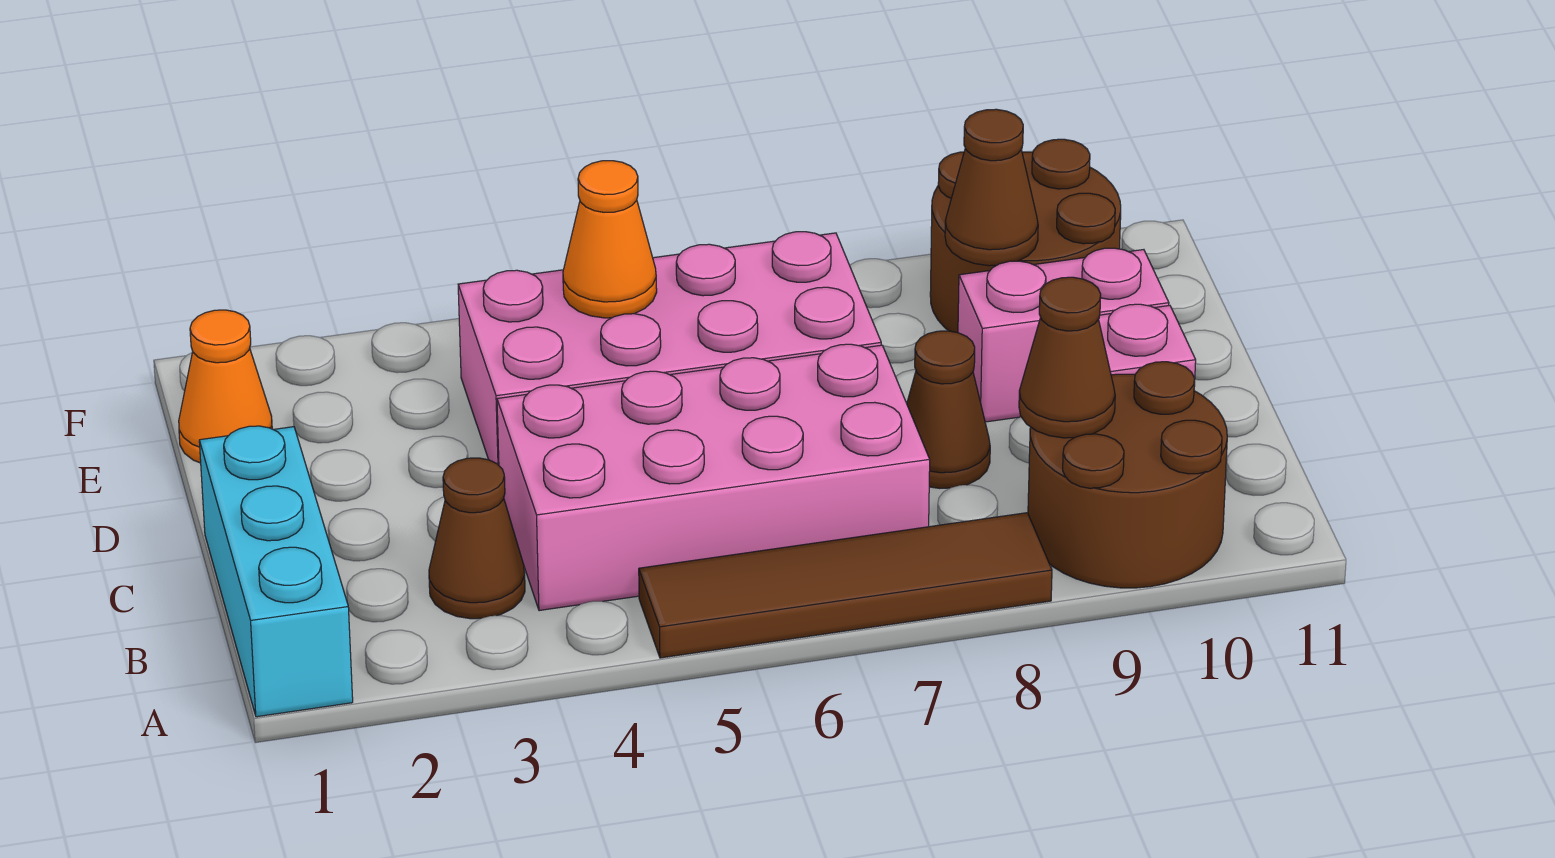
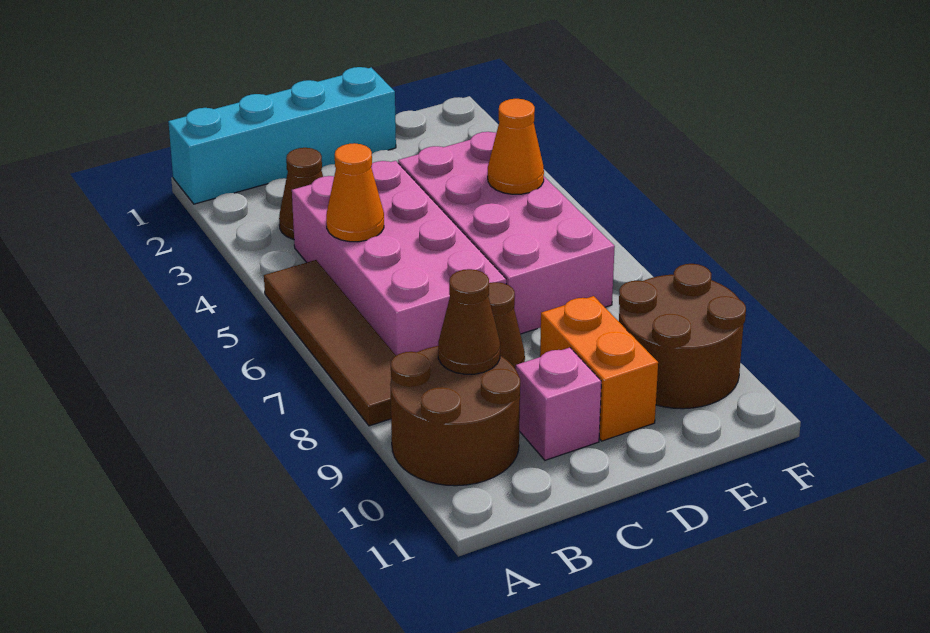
cyan 1x3 brick [199,426,353,717] -> cyan 1x4 brick [168,67,396,204]
pink 1x2 brick [958,248,1169,422] -> orange 1x2 brick [540,296,658,441]
orange 1x1 cone [179,310,272,463] -> orange 1x1 cone moved to [326,143,384,242]
brown 1x1 cone [945,109,1038,266] -> none

